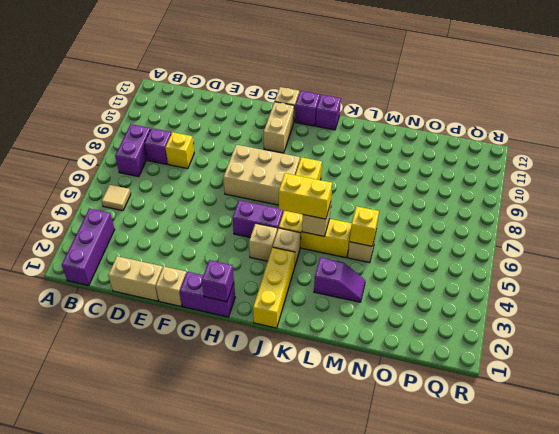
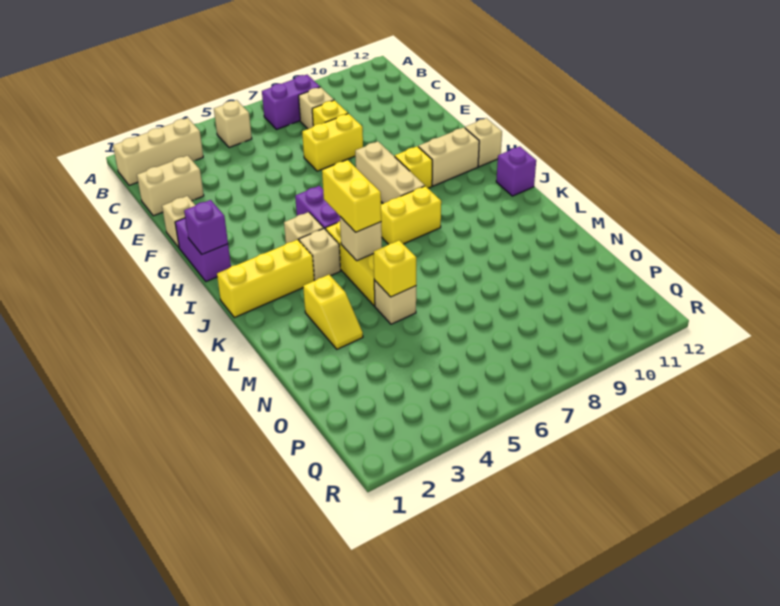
purple 1x3 brick [62,209,115,286] -> tan 1x3 brick [113,118,203,185]
tan 1x1 tile [102,185,131,211] -> tan 1x1 brick [214,100,252,148]
purple 1x1 brick [144,128,171,164] -> tan 1x1 brick [299,87,334,129]
tan 1x2 brick [108,256,163,301] -> tan 1x2 brick turned to [137,156,204,216]
none -> yellow 1x2 brick [302,114,363,171]
tan 2x3 brick [223,145,300,205] -> tan 1x3 brick [355,142,425,203]
none -> yellow 1x1 brick [395,146,432,188]
purple 1x1 brick [295,91,320,126] -> none
purple 1x2 slope [314,257,365,302] -> yellow 1x2 slope [303,275,363,349]

